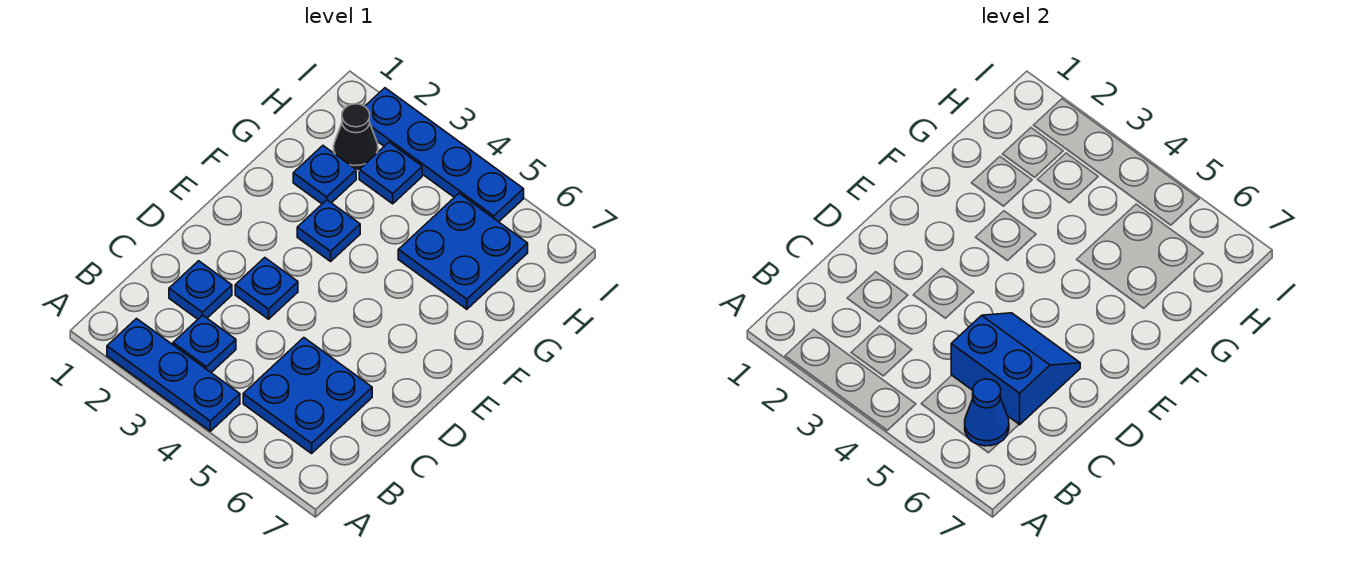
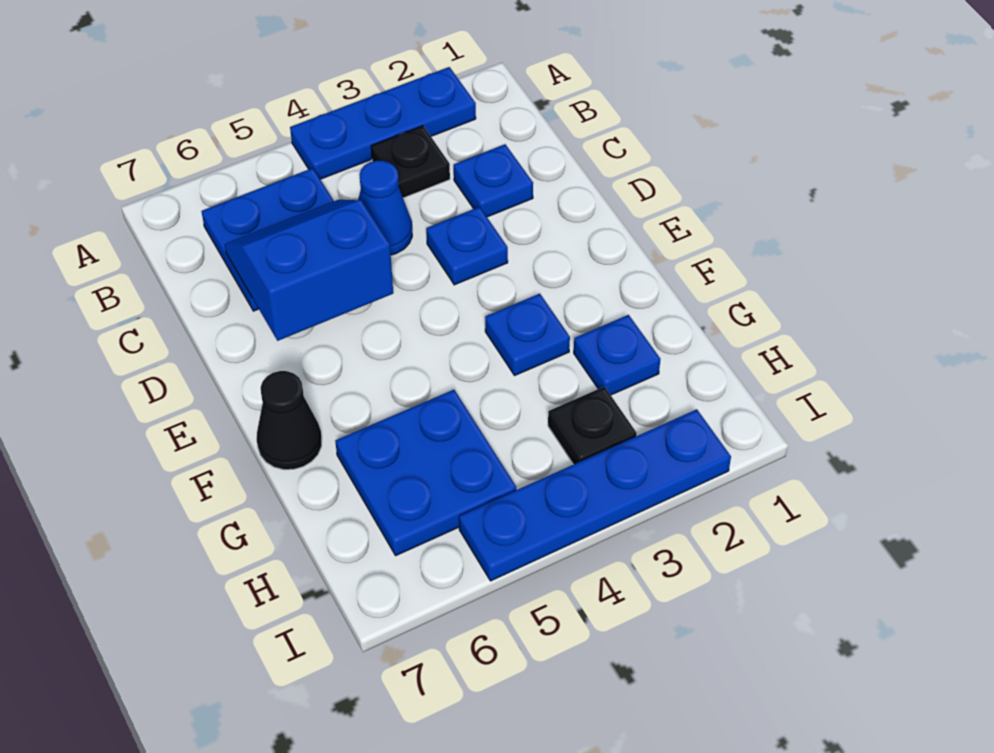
blue 1x1 plate [173,315,236,372] -> black 1x1 plate [371,126,450,198]
blue 1x1 cone [965,379,1009,446] -> blue 1x1 cone moved to [358,161,412,255]
blue 2x2 slope [951,313,1080,425] -> blue 2x2 slope turned to [225,200,393,341]
black 1x1 cone [334,104,378,171] -> black 1x1 cone moved to [257,371,322,470]
blue 1x1 plate [359,142,422,204] -> black 1x1 plate [548,387,637,464]

